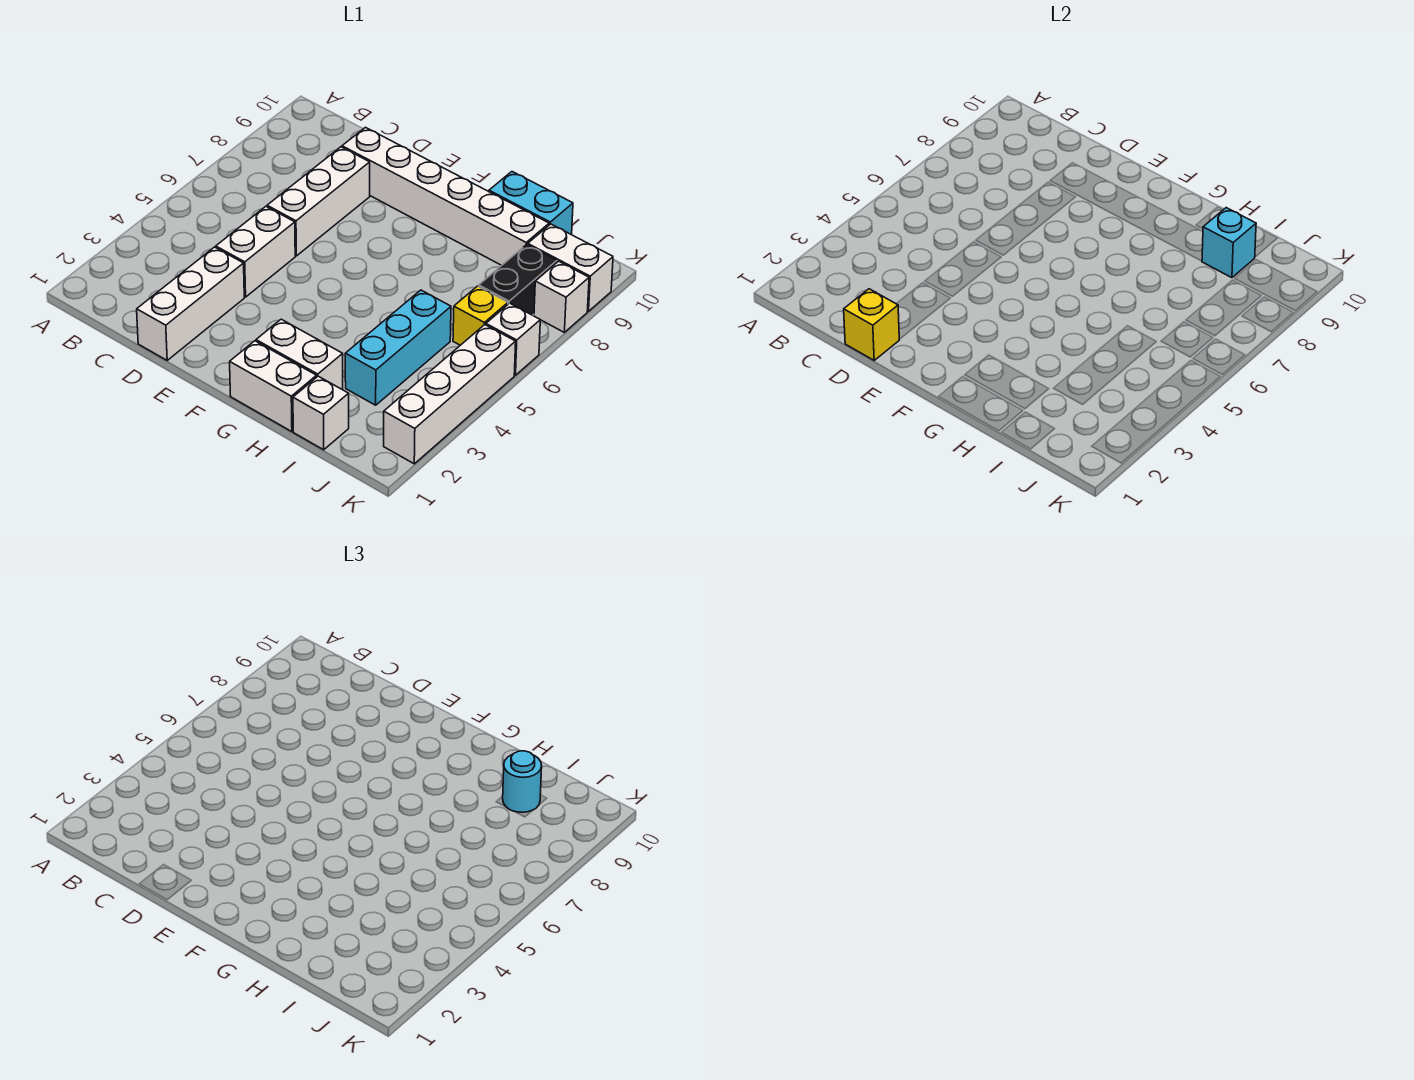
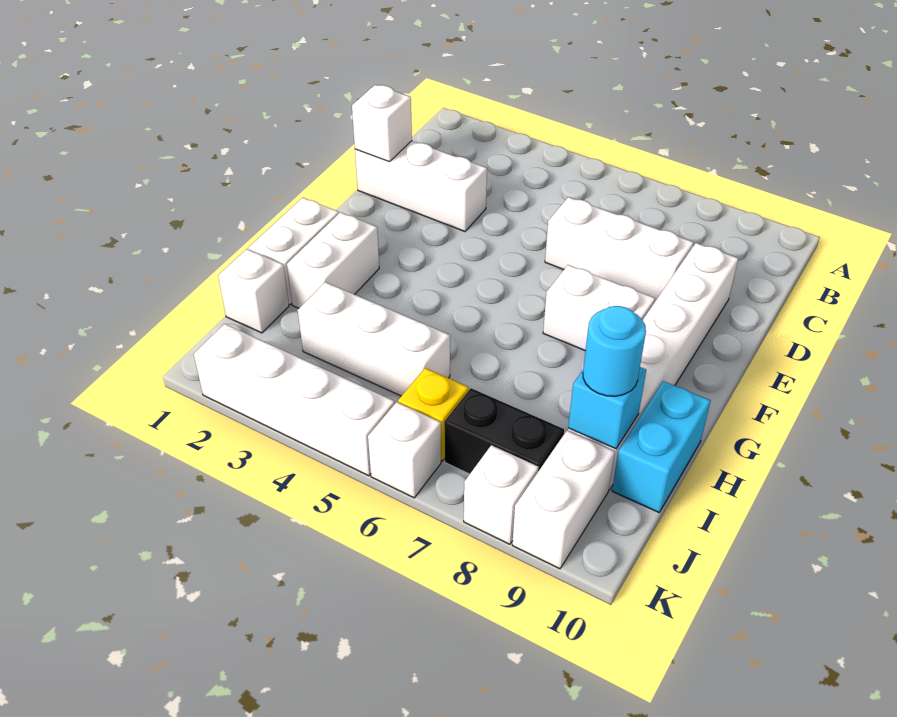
yellow 1x1 brick [844,289,899,360] -> white 1x1 brick [352,85,412,162]
white 1x2 brick [216,207,295,297] -> white 1x2 brick moved to [543,265,655,351]
cyan 1x3 brick [345,290,451,405] -> white 1x3 brick [298,282,450,396]

